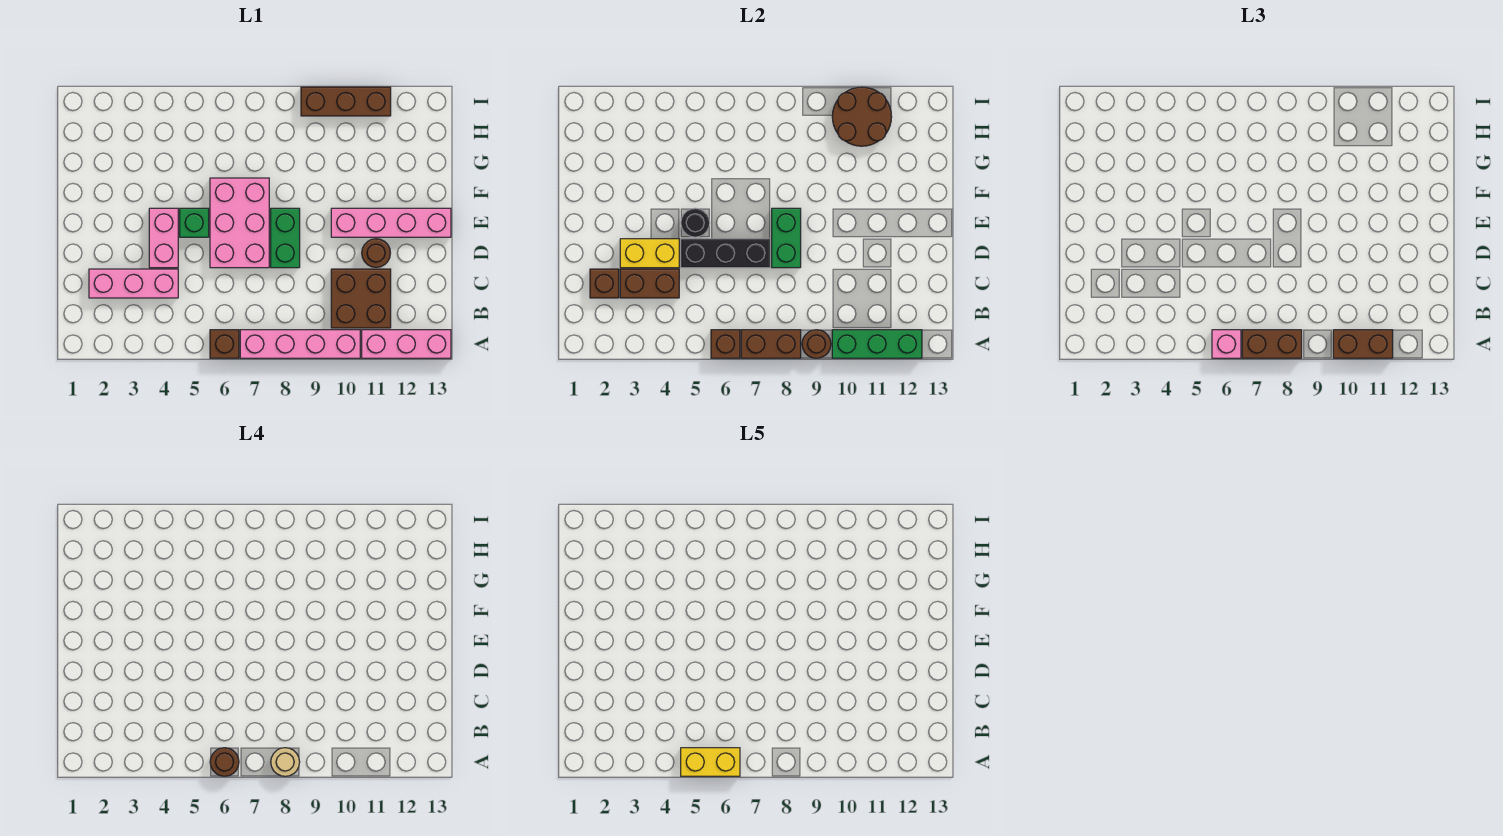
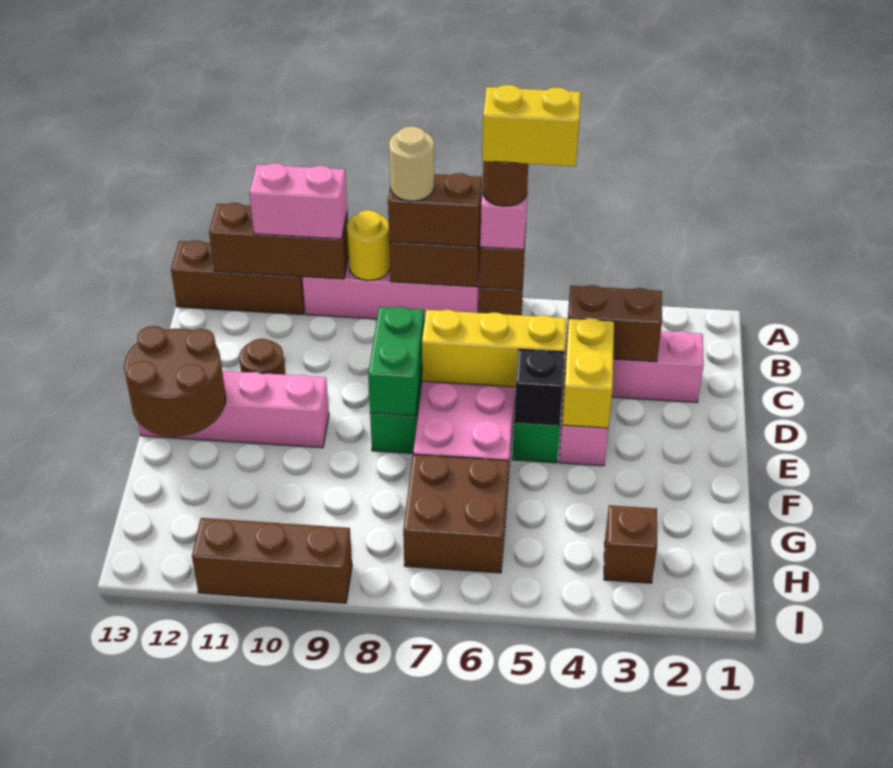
brown 1x1 round brick [802,330,831,358] -> yellow 1x1 round brick [347,210,390,280]
green 1x3 brick [832,330,922,358] -> brown 1x3 brick [209,203,348,279]
brown 1x2 brick [1333,330,1393,358] -> pink 1x2 brick [249,163,347,239]
pink 1x3 brick [362,330,451,358] -> brown 1x3 brick [171,241,305,315]
brown 2x2 brick [331,269,391,328] -> brown 2x2 brick moved to [403,454,509,573]
brown 1x1 brick [590,269,619,298] -> brown 1x1 brick moved to [604,505,657,583]
yellow 1x2 brick [620,239,679,268] -> yellow 1x2 brick turned to [562,318,614,428]
black 1x3 brick [681,239,770,268] -> yellow 1x3 brick [422,310,566,387]
black 1x1 round brick [681,208,710,237] -> black 1x1 brick [514,349,565,425]
brown 2x2 round brick [832,87,892,146] -> brown 2x2 round brick moved to [124,326,226,437]

